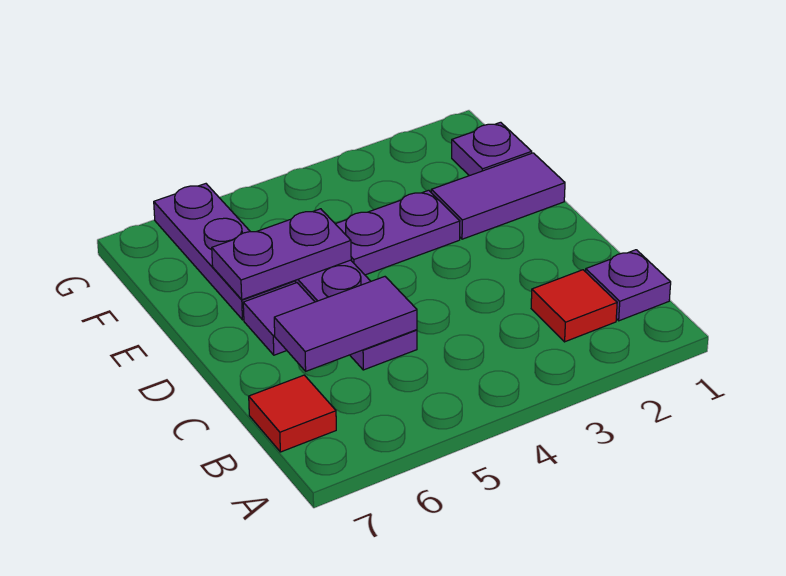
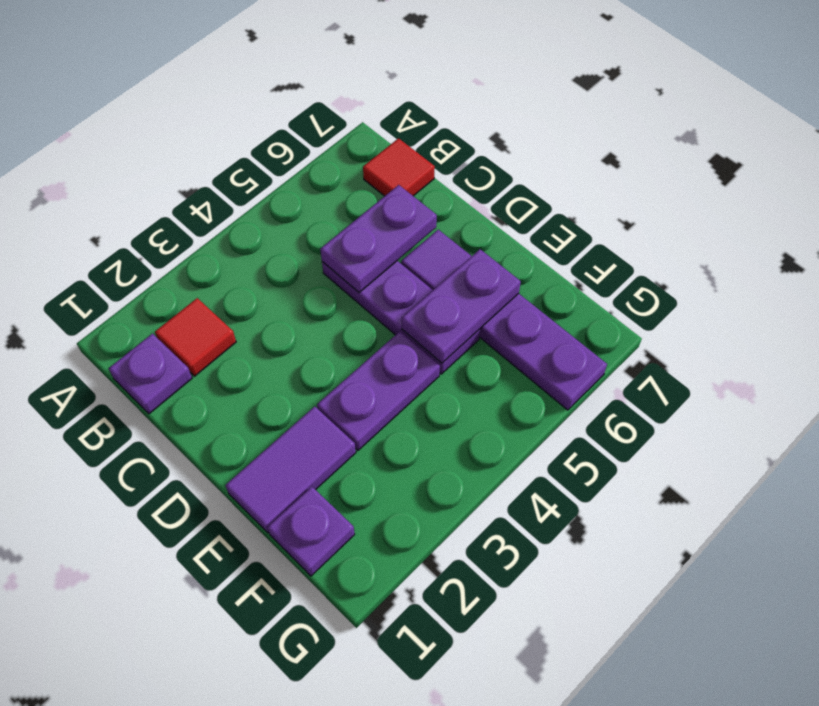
purple 1x2 tile [274,277,417,371] -> purple 1x2 plate [320,185,437,293]

